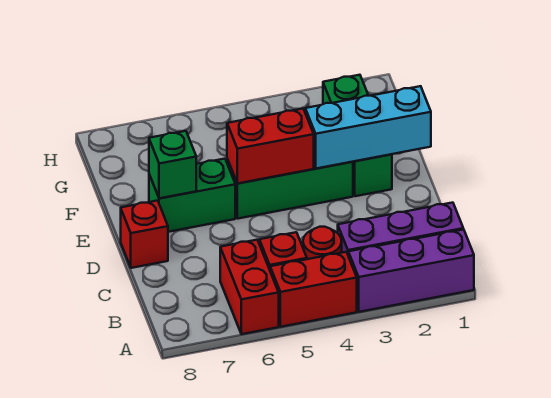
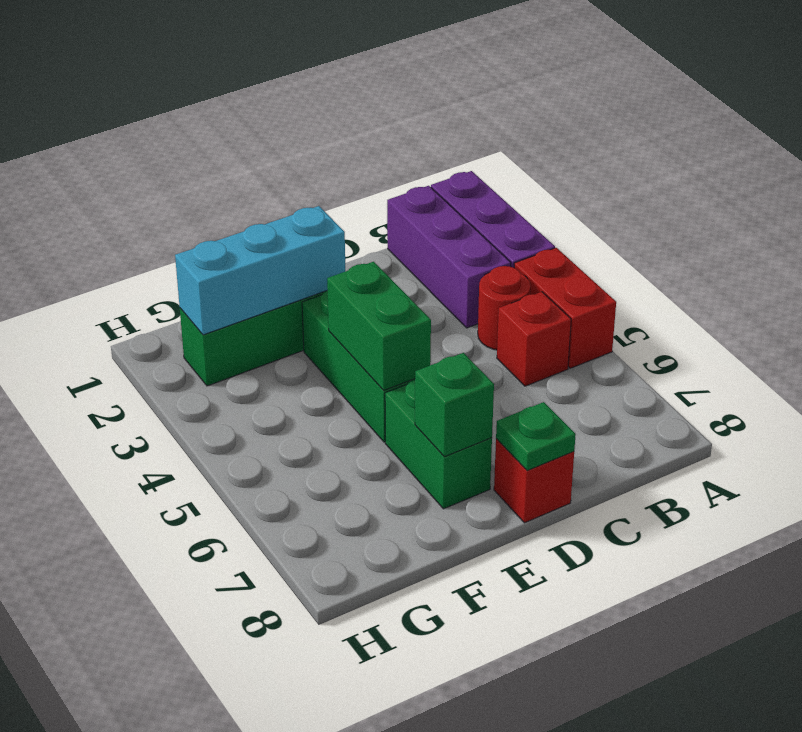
red 1x2 brick [220,240,279,334] -> none
none -> green 1x1 plate [496,402,576,471]
cyan 1x3 brick [305,86,431,168] -> cyan 1x3 brick turned to [175,206,345,335]
red 1x2 brick [227,109,314,184] -> green 1x2 brick [327,262,431,390]

